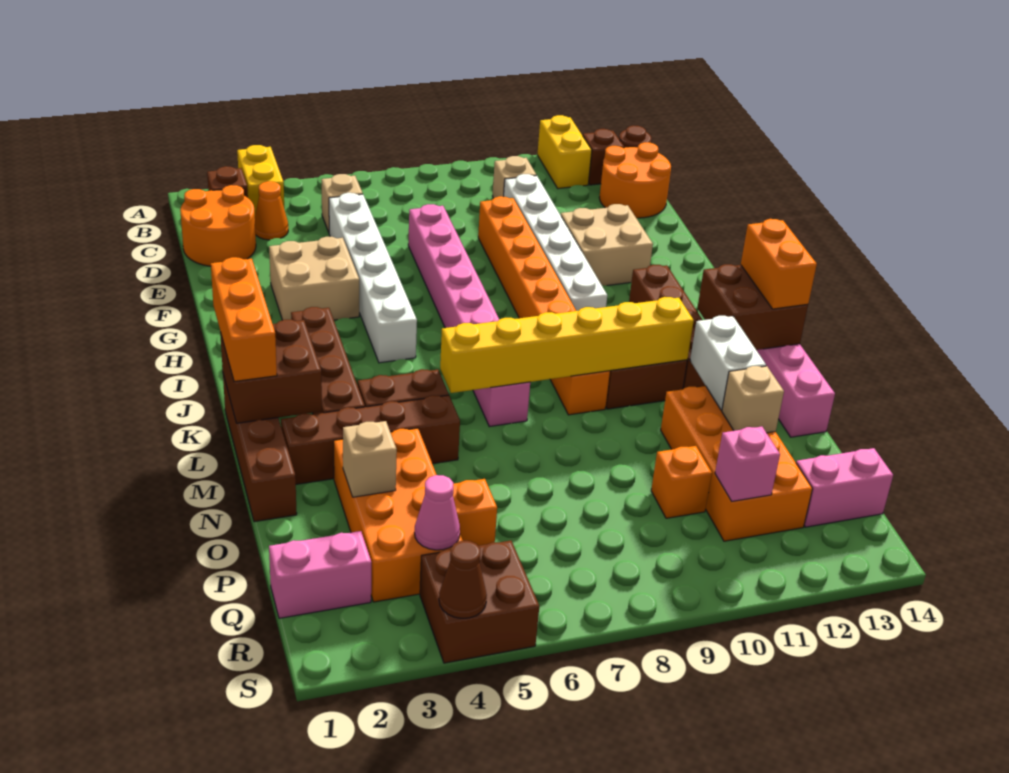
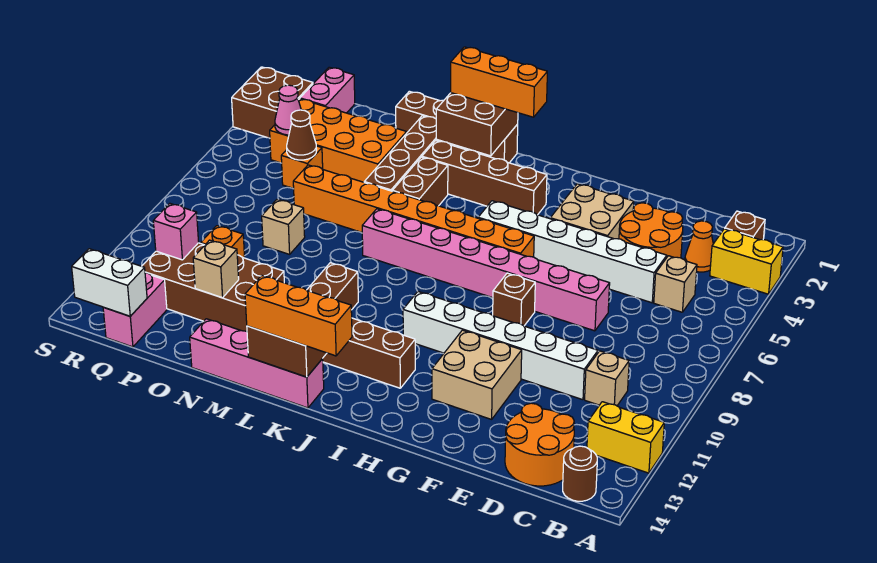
brown 1x1 brick [583,129,624,185] -> brown 1x1 brick moved to [493,273,535,326]
orange 2x2 round brick [180,185,256,266] -> orange 2x2 round brick moved to [619,203,683,258]
orange 1x8 brick [478,196,610,415] -> orange 1x8 brick moved to [293,165,534,257]
orange 1x2 brick [741,219,817,309] -> orange 1x3 brick [245,276,352,356]
yellow 1x6 brick [440,297,694,393] -> none
white 1x2 brick [690,316,766,410] -> white 1x2 brick moved to [72,249,147,316]
orange 2x4 brick [661,386,812,541] -> brown 2x4 brick [142,243,284,332]
tan 1x1 brick [343,421,397,497] -> tan 1x1 brick moved to [262,199,305,254]
brown 2x2 brick [420,540,539,663] -> brown 2x2 brick moved to [232,67,313,138]
brown 1x1 cone [439,541,487,618] -> brown 1x1 cone moved to [287,110,317,160]

